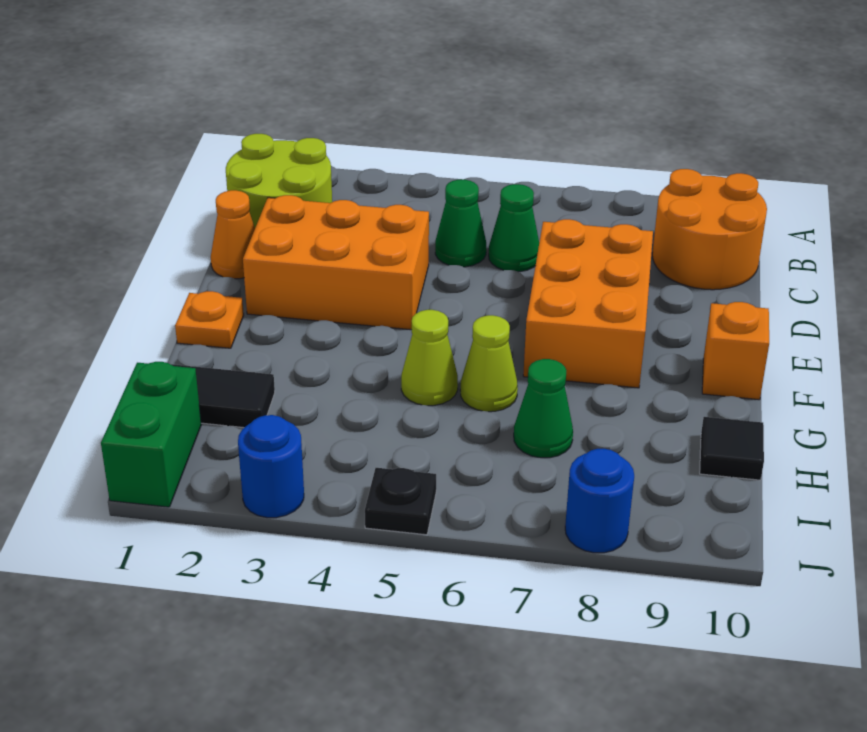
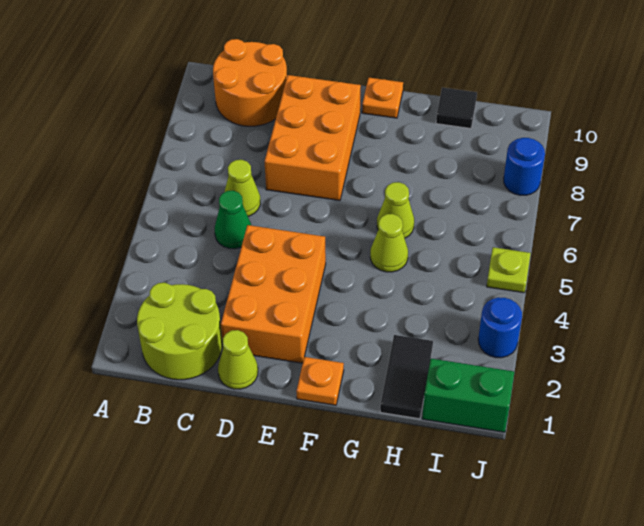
green 1x1 cone [489,184,539,272] -> lime 1x1 cone [225,160,260,216]
orange 1x1 cone [211,190,255,279] -> lime 1x1 cone [218,330,258,389]
orange 2x3 brick [523,219,653,388] -> orange 2x3 brick turned to [264,75,361,200]
orange 1x1 brick [702,302,769,400] -> orange 1x1 plate [362,78,403,118]
green 1x1 cone [514,359,573,458] -> none
black 1x1 plate [365,468,436,535] -> lime 1x1 plate [487,247,531,293]

